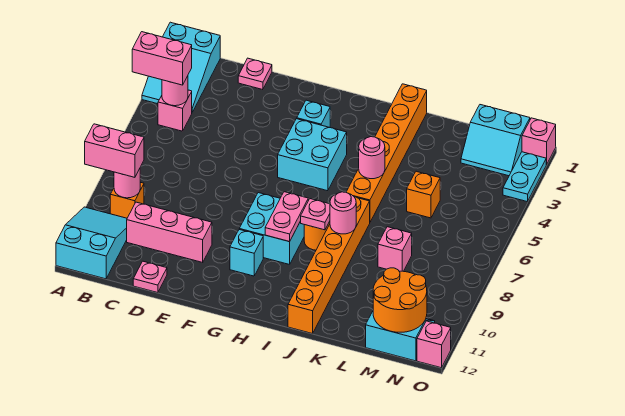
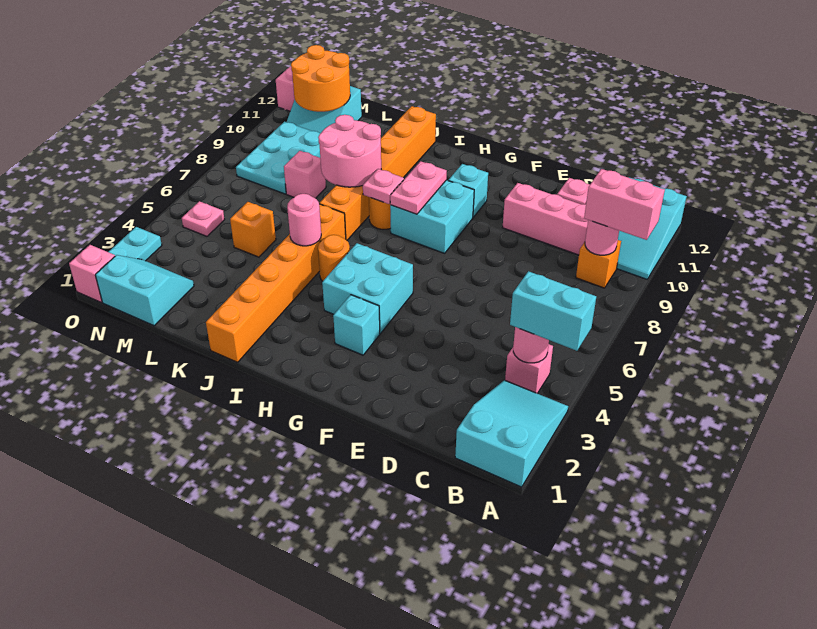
pink 1x2 brick [132,32,192,85] -> cyan 1x2 brick [510,271,596,351]
pink 1x1 plate [238,58,272,90] -> pink 1x1 plate moved to [182,201,225,236]
none -> orange 1x1 round brick [318,235,350,281]
pink 1x1 round brick [330,192,356,234] -> pink 2x2 round brick [318,115,381,187]
none -> cyan 2x3 plate [236,122,320,194]

